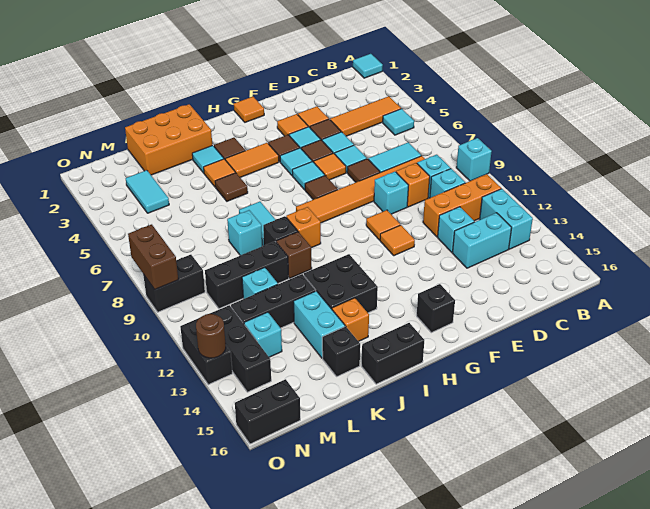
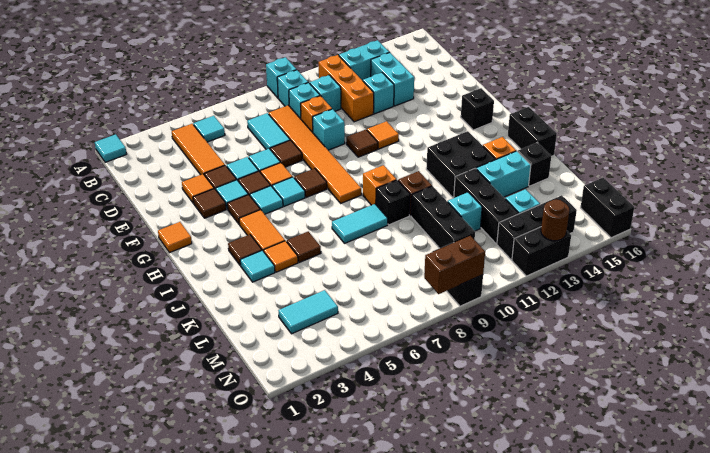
orange 1x1 tile [277,114,308,136] -> brown 1x1 tile [193,189,226,218]
orange 1x1 tile [366,210,400,240] -> brown 1x1 tile [346,130,378,157]
orange 2x3 brick [125,104,212,175] -> none
cyan 1x1 brick [227,210,262,256] -> cyan 1x1 brick moved to [277,70,308,106]

